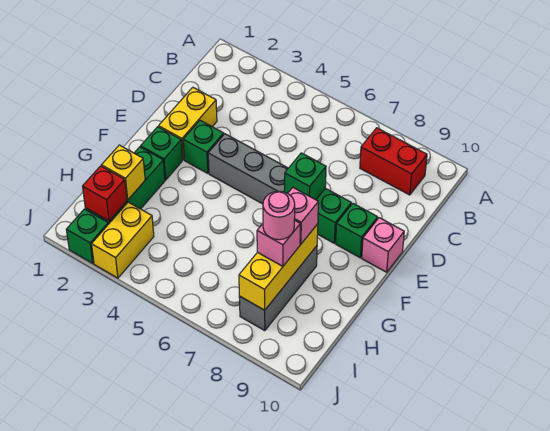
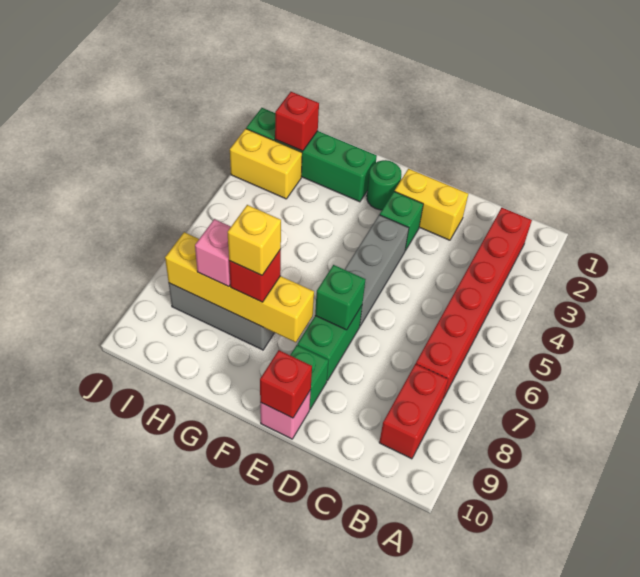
none -> red 1x6 brick [416,208,532,398]
none -> red 1x1 brick [260,350,312,418]
green 1x1 brick [141,127,182,180] -> green 1x1 round brick [367,160,401,210]
yellow 1x3 brick [239,224,318,310] -> yellow 1x4 brick [165,232,314,342]
pink 1x1 brick [288,188,318,244] -> red 1x1 brick [229,249,281,302]
yellow 1x1 brick [102,145,145,200] -> yellow 1x1 brick moved to [228,205,281,275]
pink 1x1 round brick [263,191,295,240] -> none

